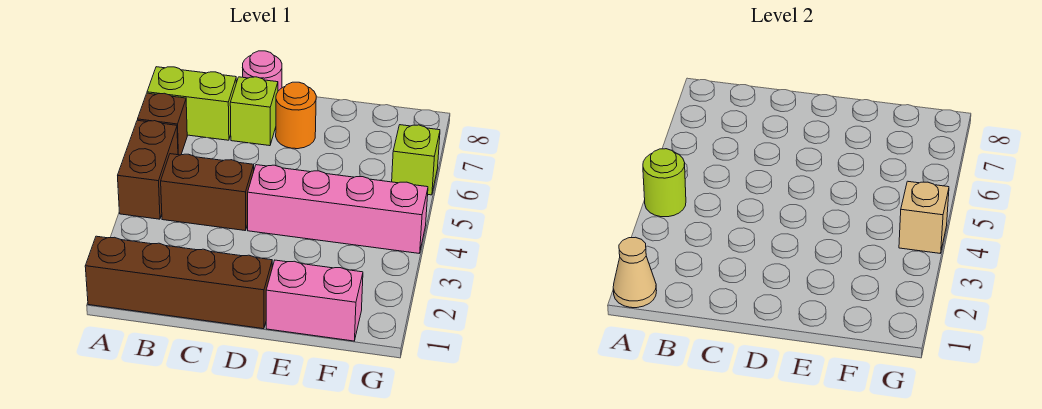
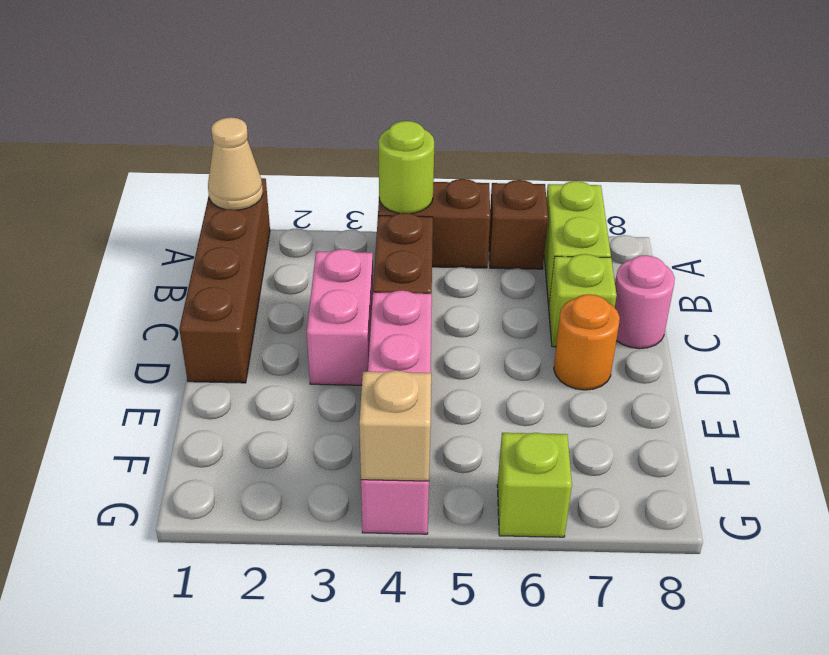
pink 1x2 brick [266,260,363,341] -> pink 1x2 brick moved to [307,249,373,385]

